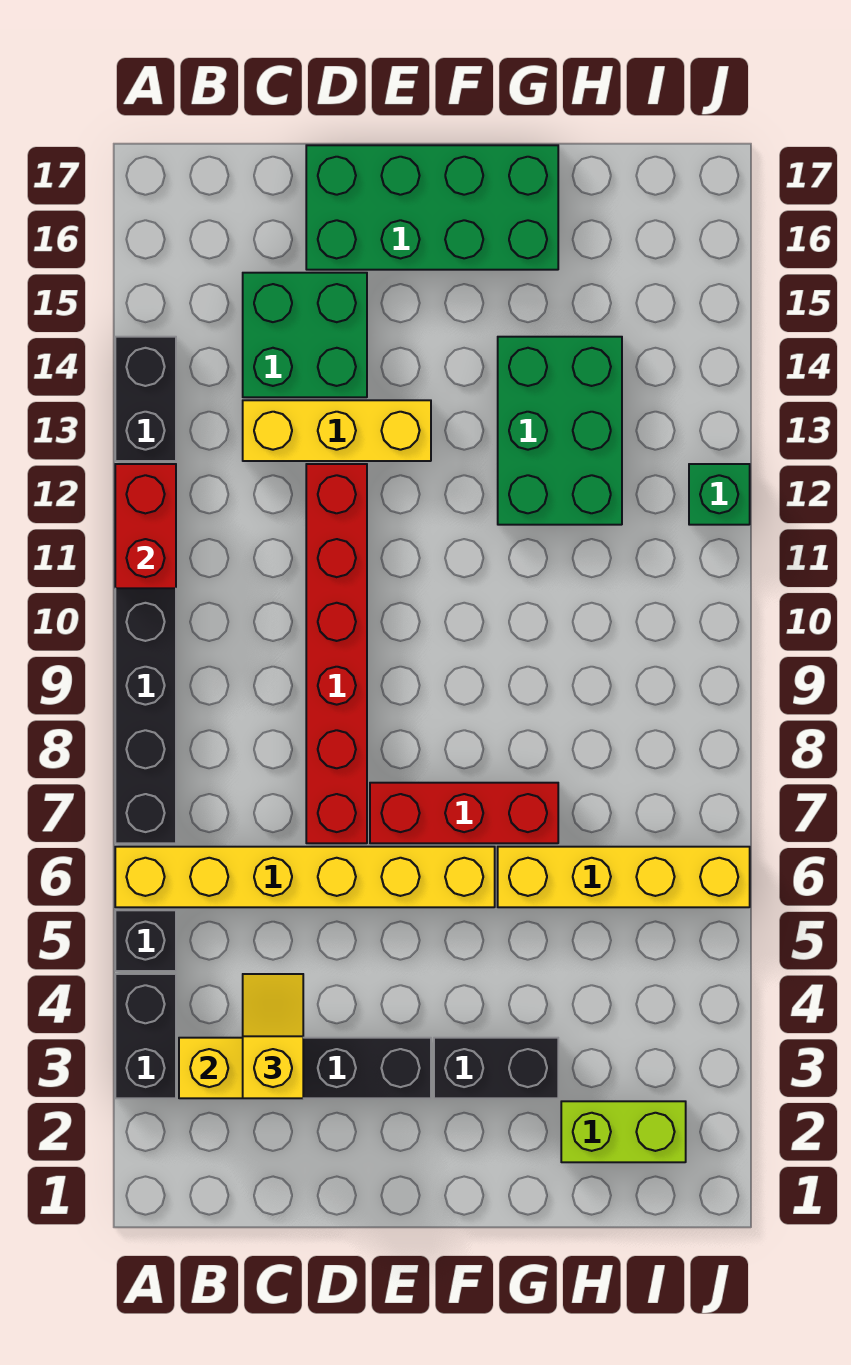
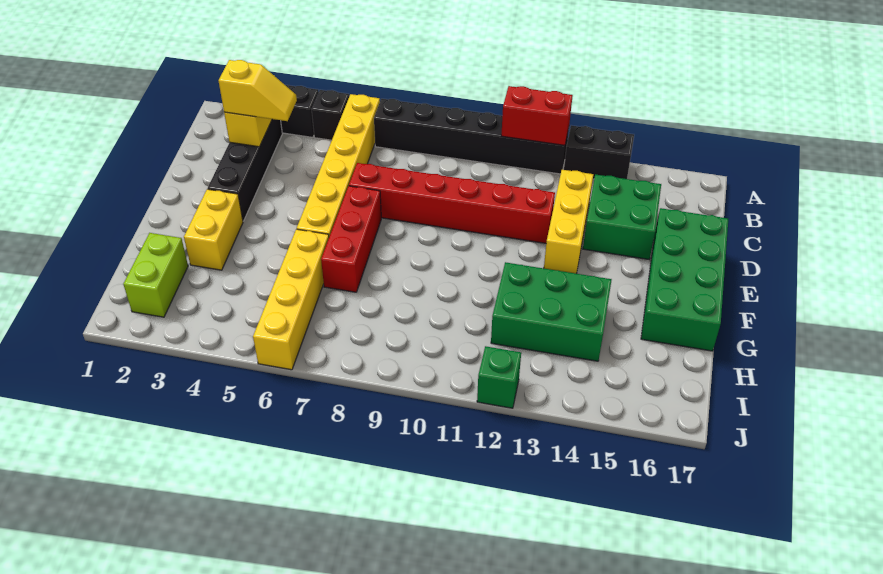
black 1x2 brick [434,1038,558,1098] -> yellow 1x2 brick [184,189,243,270]

